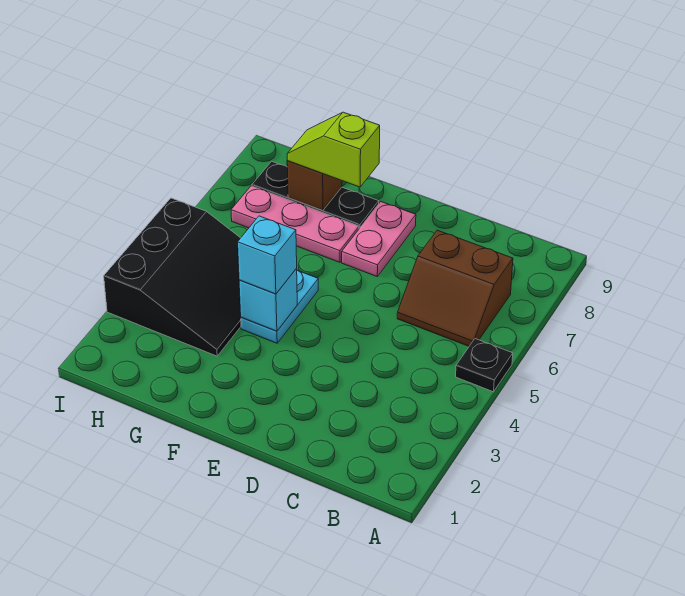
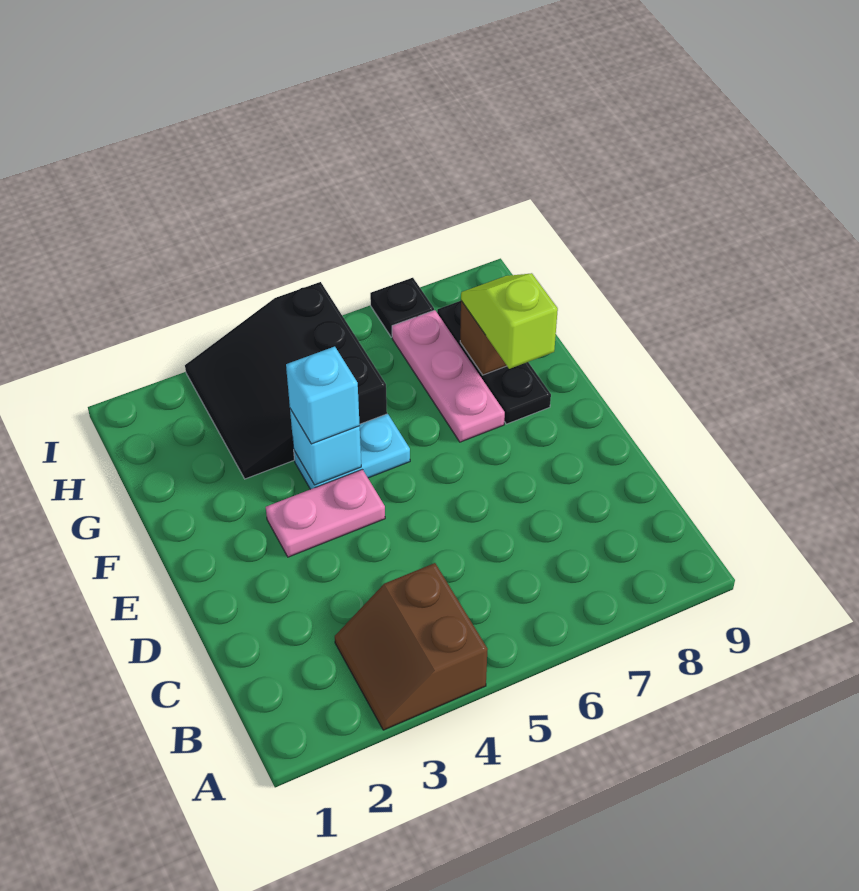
black 1x1 plate [456,339,513,392] -> black 1x1 plate moved to [370,278,434,337]
brown 2x2 slope [397,230,513,346] -> brown 2x2 slope moved to [335,563,488,730]
pink 1x2 plate [342,202,416,276] -> pink 1x2 plate moved to [266,469,385,557]
black 3x3 slope [104,198,241,356] -> black 3x3 slope turned to [185,282,387,479]

